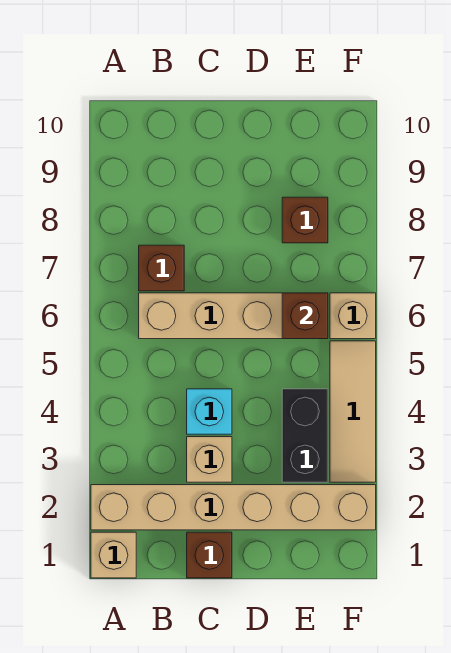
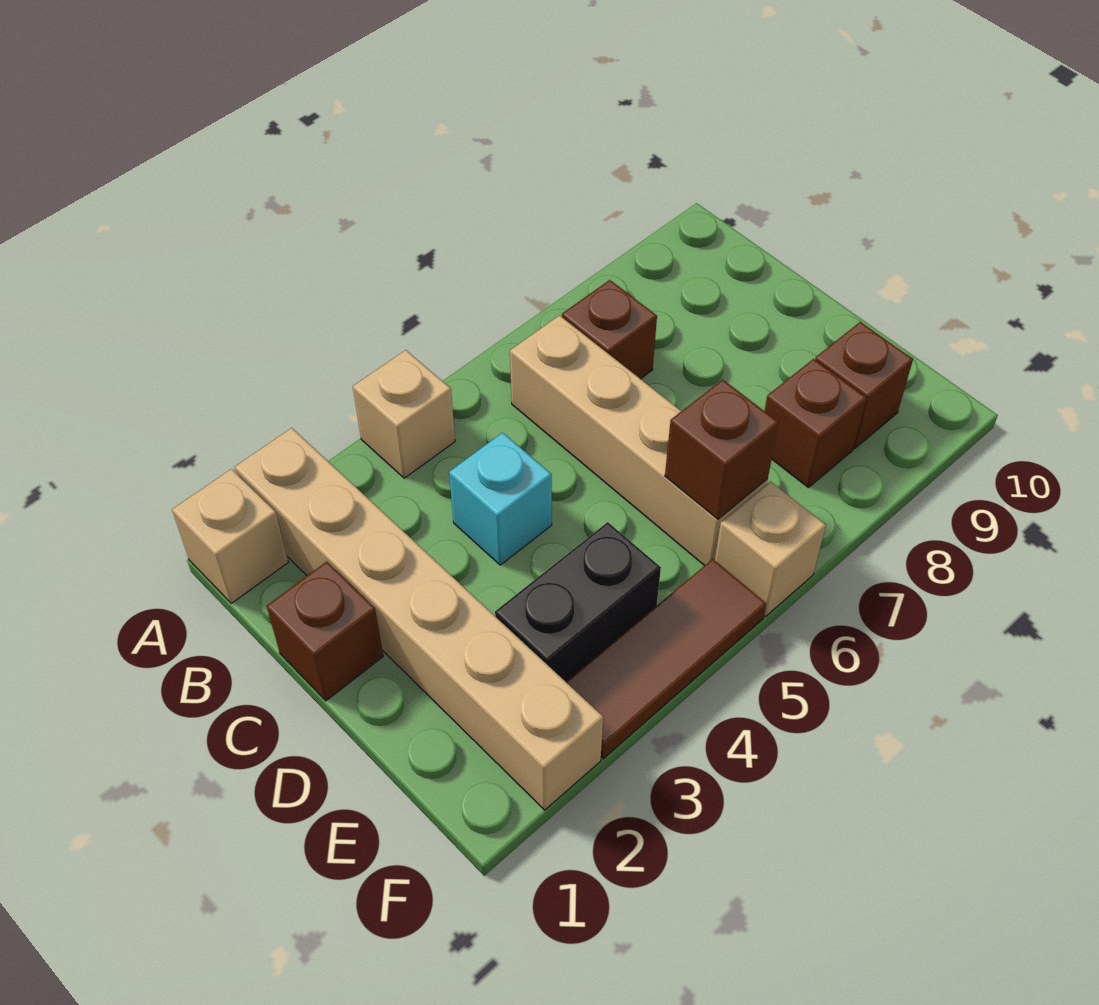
tan 1x1 brick [187,437,232,482] -> tan 1x1 brick moved to [353,350,455,478]
none -> brown 1x1 brick [815,322,913,448]
tan 1x3 tile [330,341,376,482] -> brown 1x3 tile [566,559,766,759]

